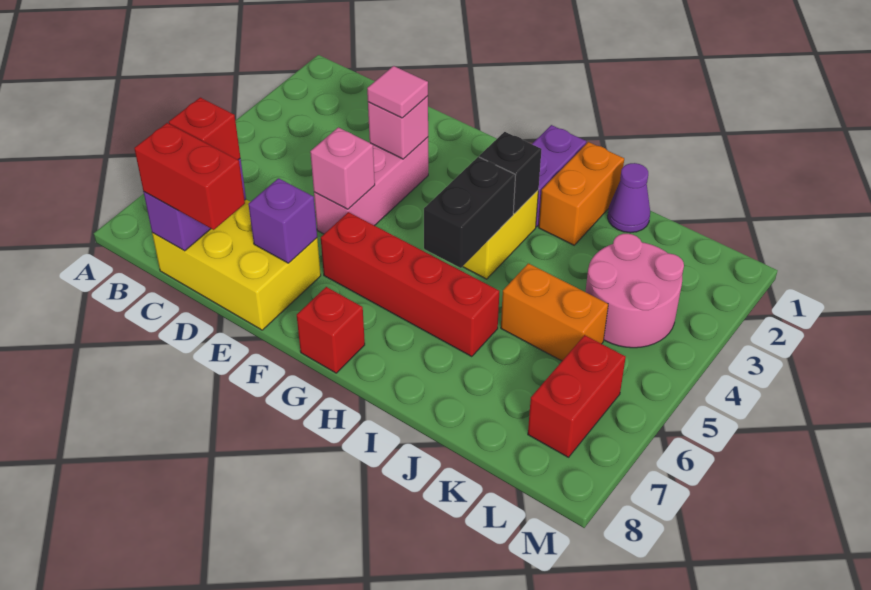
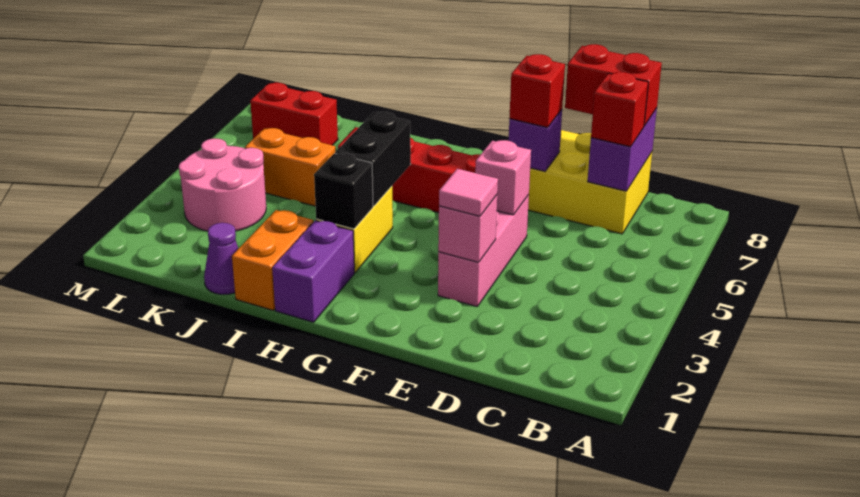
red 1x1 brick [297,287,365,373] -> red 1x1 brick moved to [509,54,565,127]
red 1x2 brick [528,335,626,457] -> red 1x2 brick turned to [250,83,338,145]

